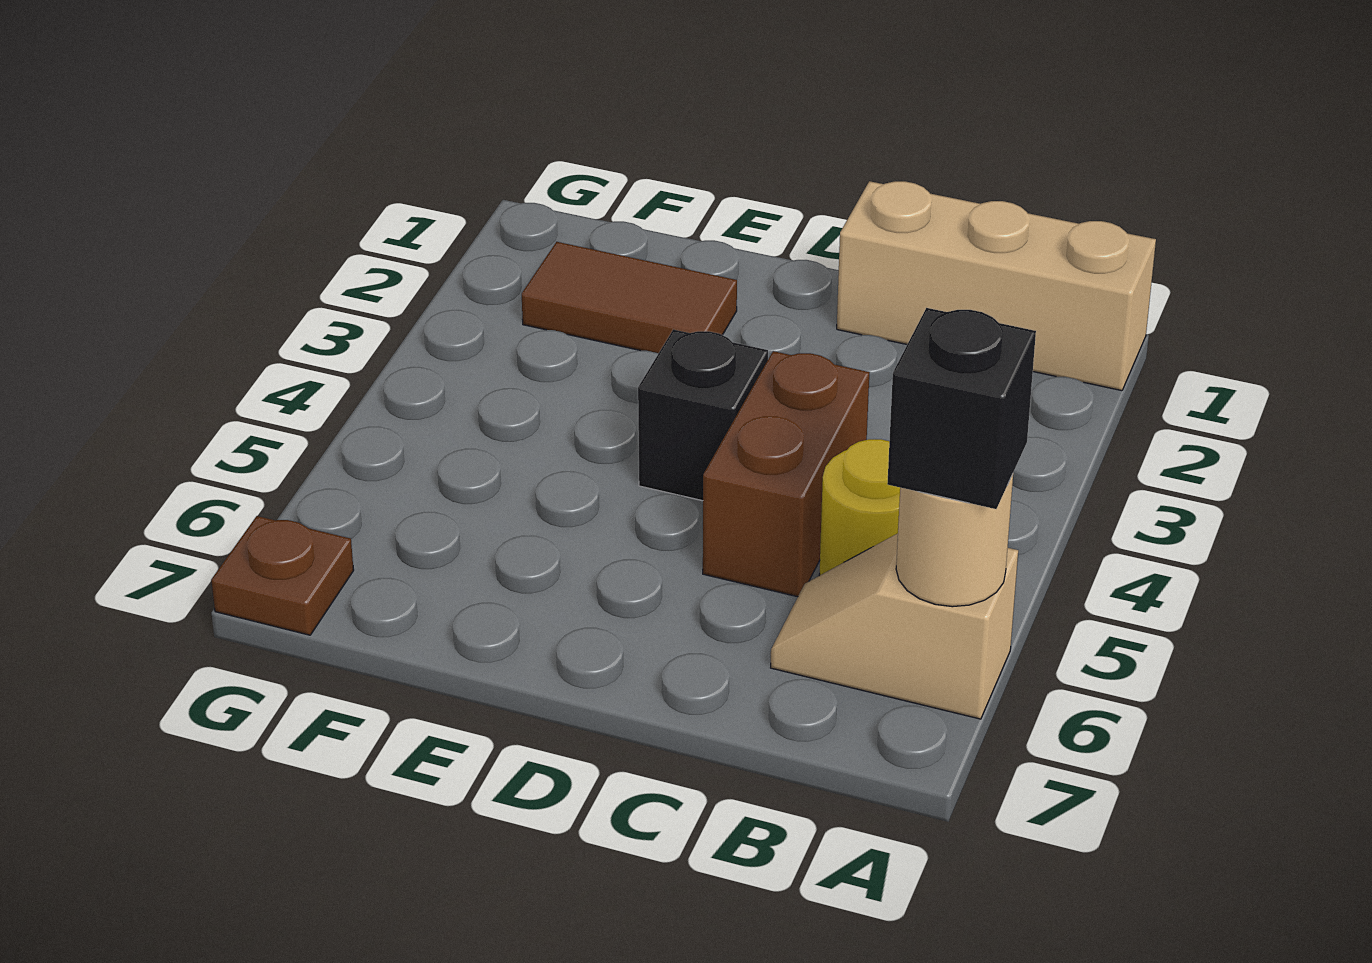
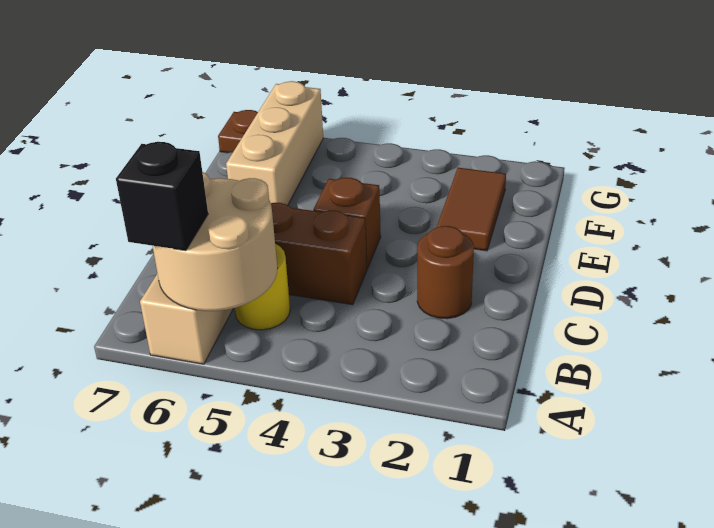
tan 1x3 brick [837,181,1156,391] -> tan 1x3 brick moved to [226,81,323,205]
tan 1x1 round brick [896,474,1013,607] -> tan 2x2 round brick [153,172,278,311]
none -> brown 1x1 round brick [417,226,474,319]
black 1x1 brick [638,329,768,501] -> brown 1x1 brick [313,178,381,269]

